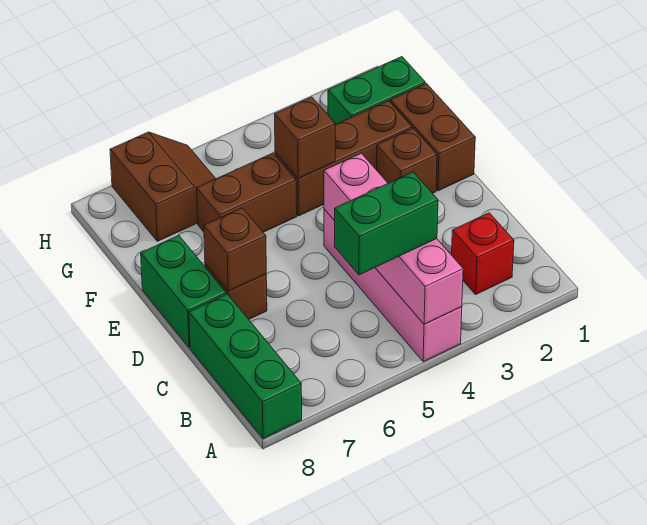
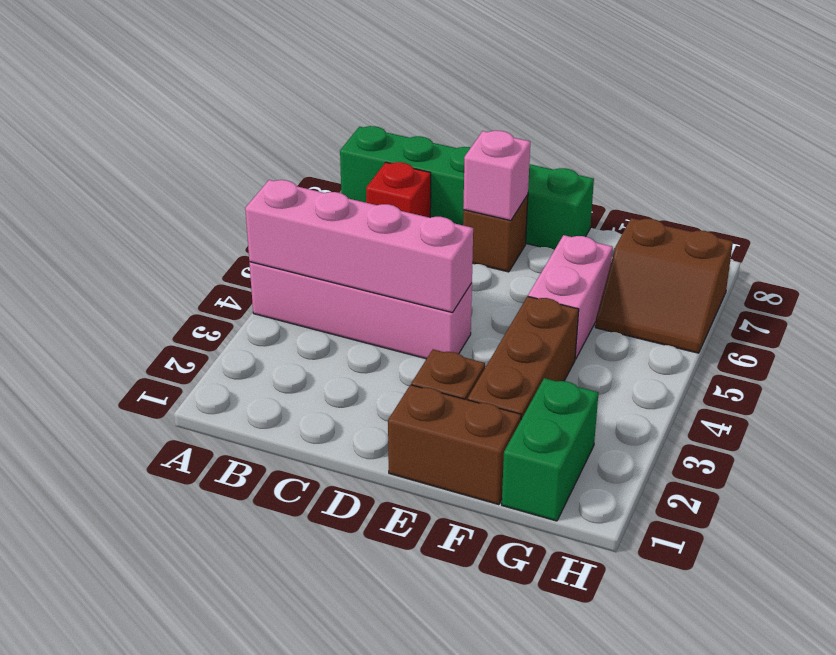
red 1x1 brick [452,213,514,294] -> red 1x1 brick moved to [366,162,431,218]
green 1x2 brick [334,172,438,275] -> none
brown 1x1 brick [204,208,266,291] -> pink 1x1 brick [463,131,530,221]
brown 1x1 brick [275,97,335,178] -> none
brown 1x2 brick [197,153,297,232] -> pink 1x2 brick [528,235,613,359]

